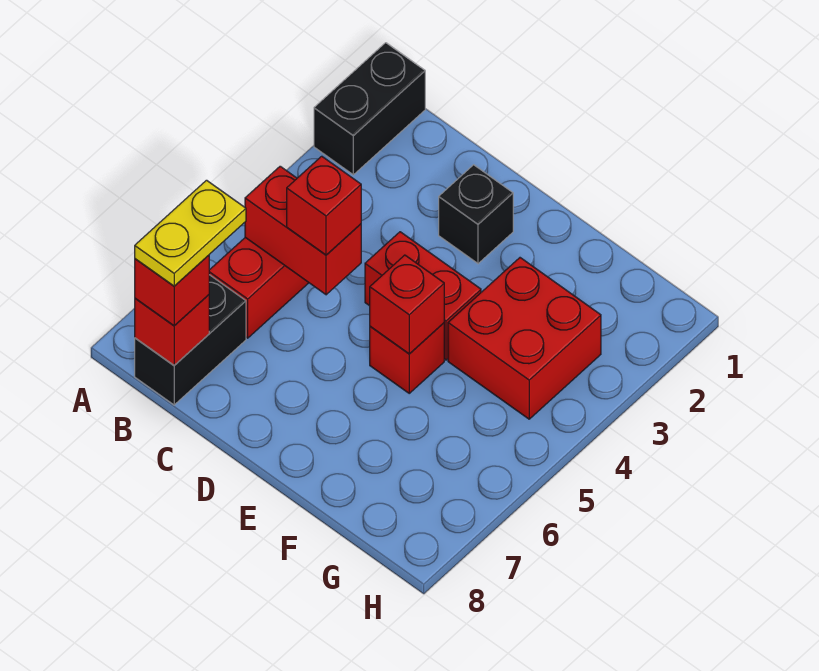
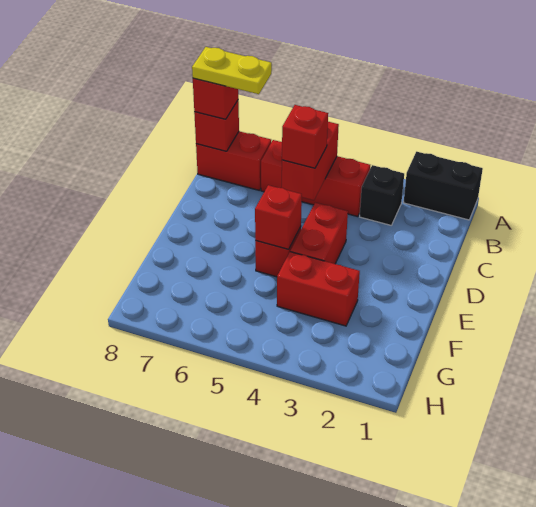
black 1x2 brick [135,275,246,405] -> red 1x2 brick [196,131,271,191]
black 1x1 brick [439,165,513,264] -> black 1x1 brick moved to [360,165,404,225]
red 2x2 brick [448,258,601,419] -> red 1x2 brick [277,252,360,326]

